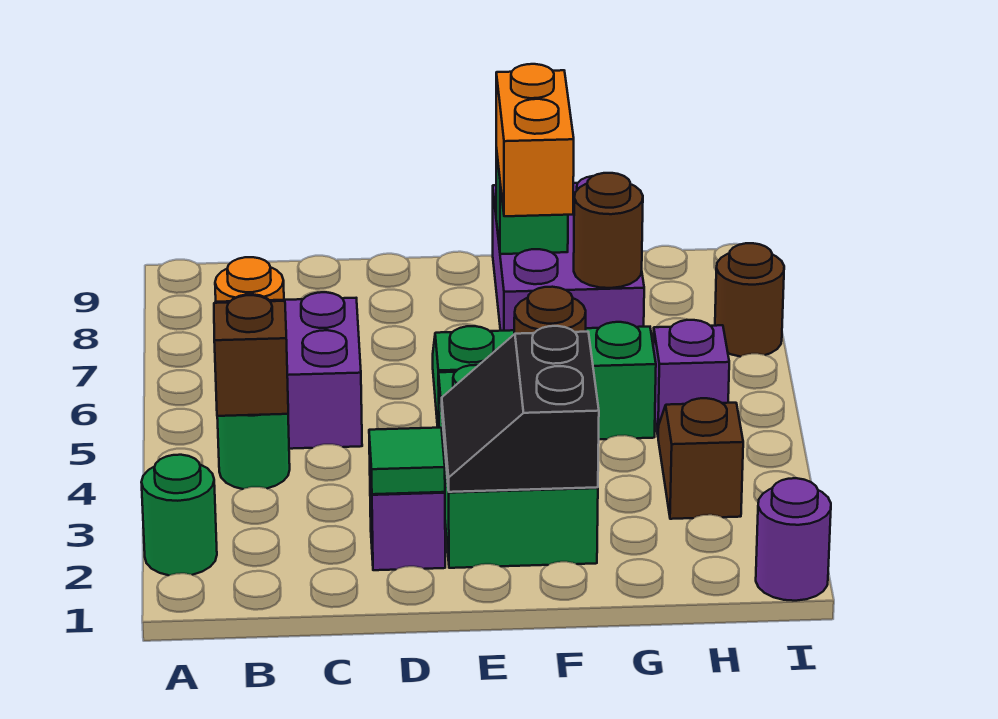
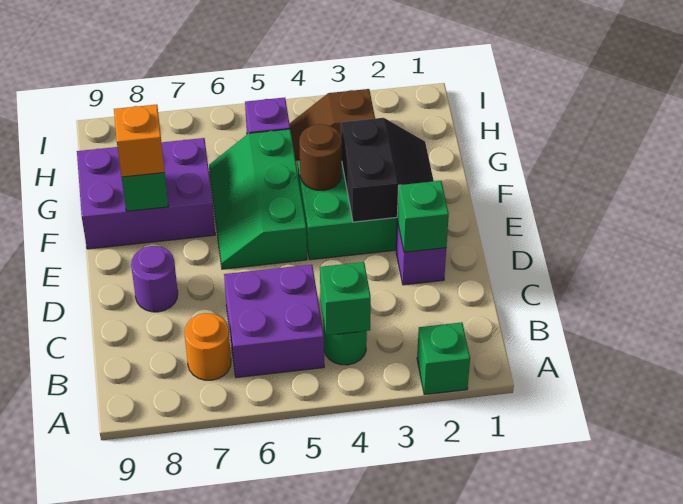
green 1x1 round brick [141,455,217,575] -> green 1x1 brick [417,322,470,395]
brown 1x1 brick [214,295,288,416] -> green 1x1 brick [320,262,371,335]
green 1x1 tile [369,428,445,494] -> green 1x1 brick [397,181,449,252]
black 2x2 slope [442,326,599,492] -> black 2x2 slope turned to [341,118,434,222]
orange 1x2 brick [496,64,574,216] -> orange 1x1 brick [114,105,165,177]
brown 1x1 round brick [574,173,643,288] -> none
purple 1x1 round brick [756,478,831,601] -> purple 1x1 round brick moved to [131,246,178,312]
brown 1x1 round brick [715,243,784,357] -> none

